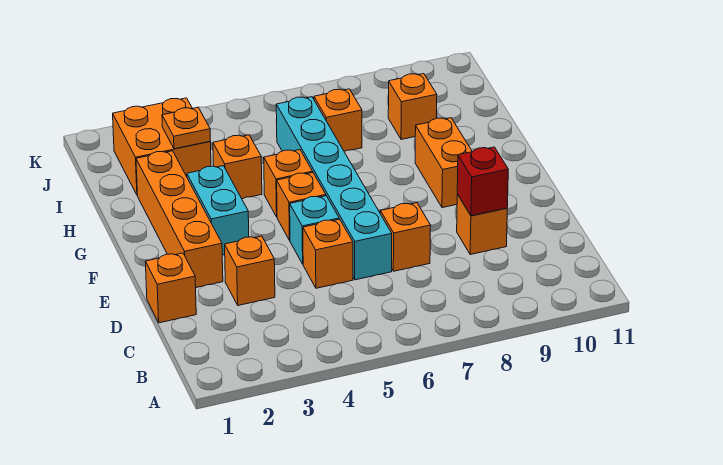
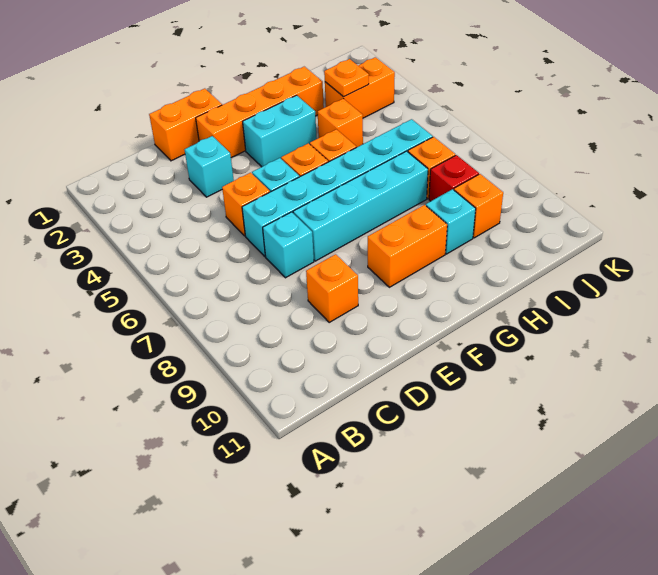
orange 1x1 brick [145,253,196,323] -> orange 1x2 brick [149,89,222,161]
orange 1x1 brick [225,236,275,305] -> cyan 1x1 brick [185,136,234,197]
orange 1x1 brick [380,203,431,271] -> cyan 1x1 brick [263,212,314,278]
red 1x1 brick [457,147,508,216] -> red 1x1 brick moved to [429,155,479,201]
none -> cyan 1x4 brick [293,151,428,261]
none -> cyan 1x1 brick [426,189,476,254]
orange 2x2 brick [113,98,211,195] -> orange 1x2 brick [325,57,395,118]

